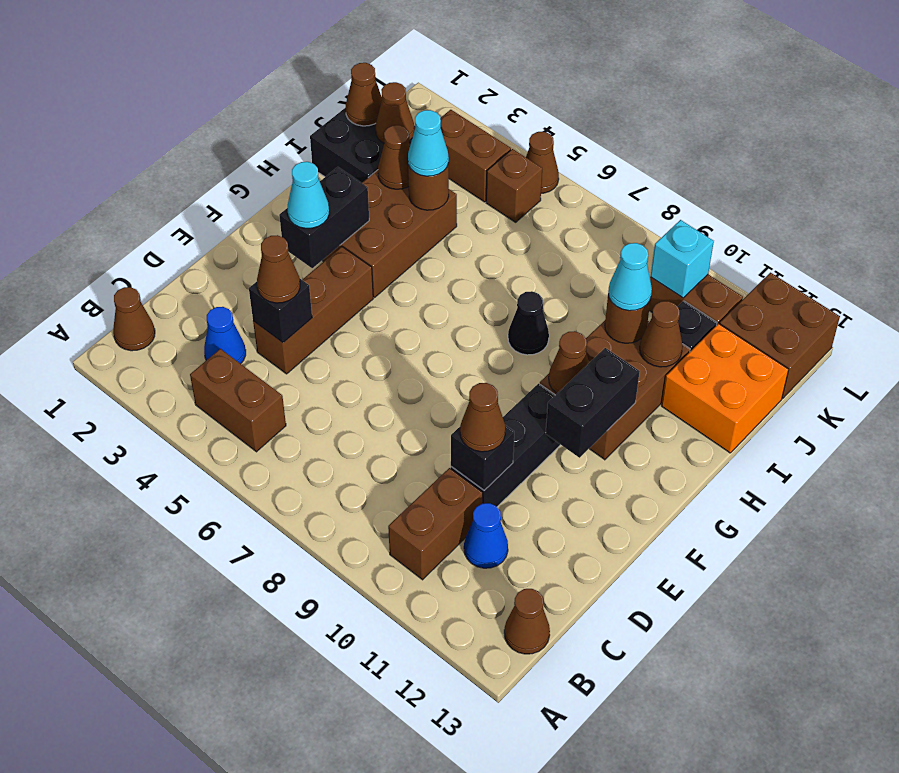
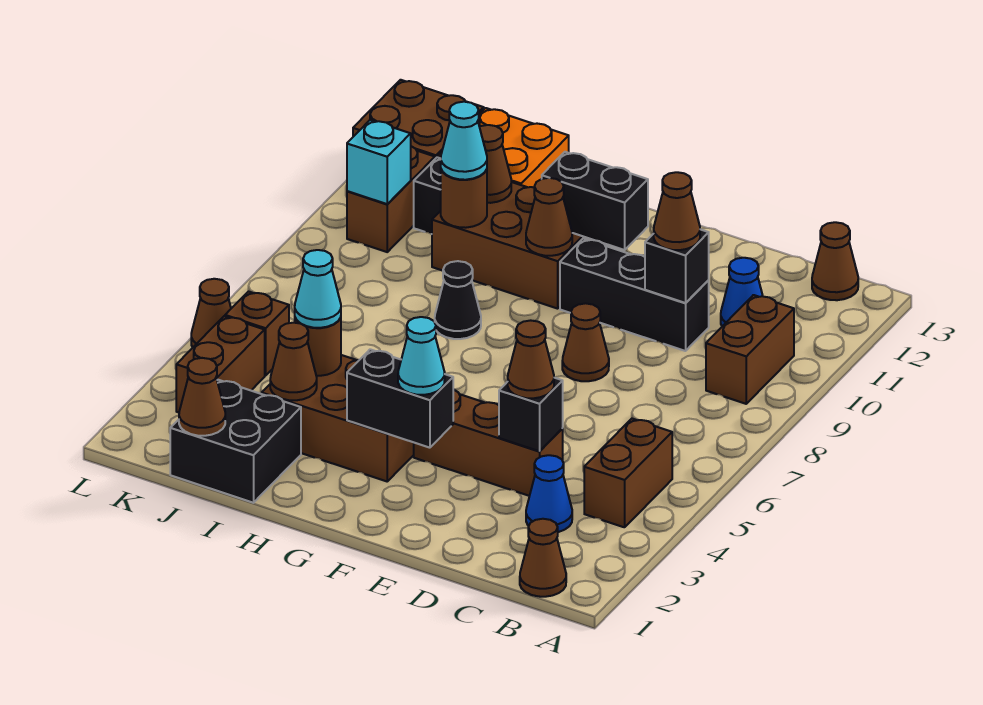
brown 1x2 brick [388,468,483,580] -> brown 1x2 brick turned to [706,295,794,404]
brown 1x1 cone [375,82,414,143] -> brown 1x1 cone moved to [562,303,609,381]

